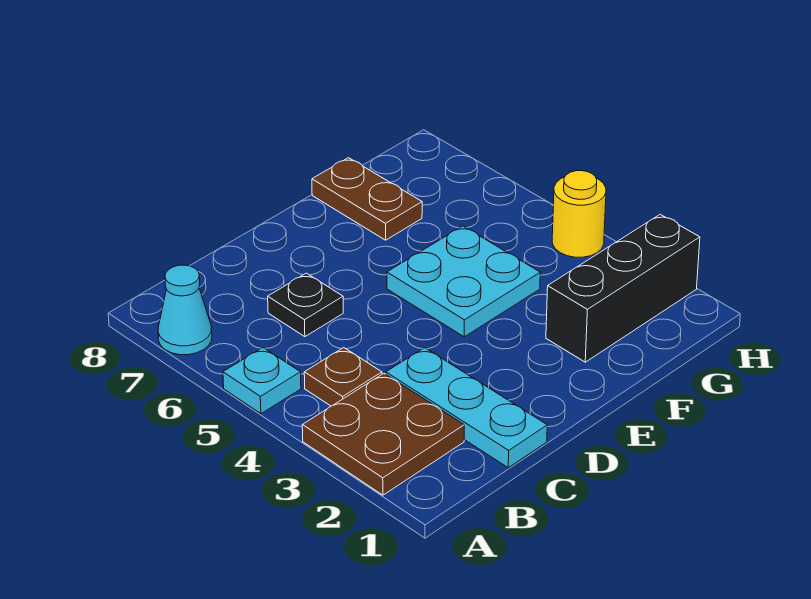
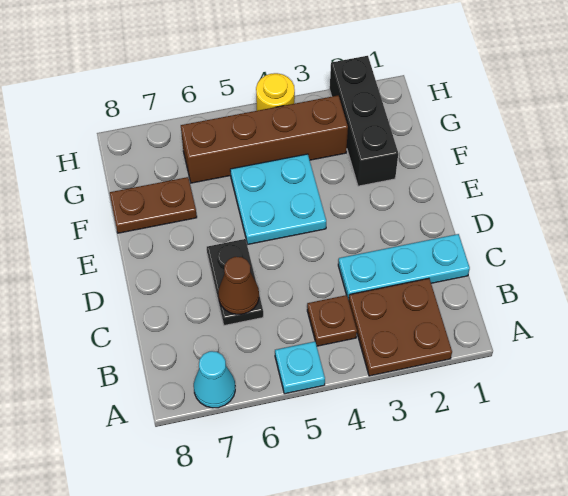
black 1x1 plate [268,273,343,337] -> black 1x2 plate [207,239,263,326]
none -> brown 1x1 cone [218,257,259,314]
none -> brown 1x4 brick [181,95,348,183]

